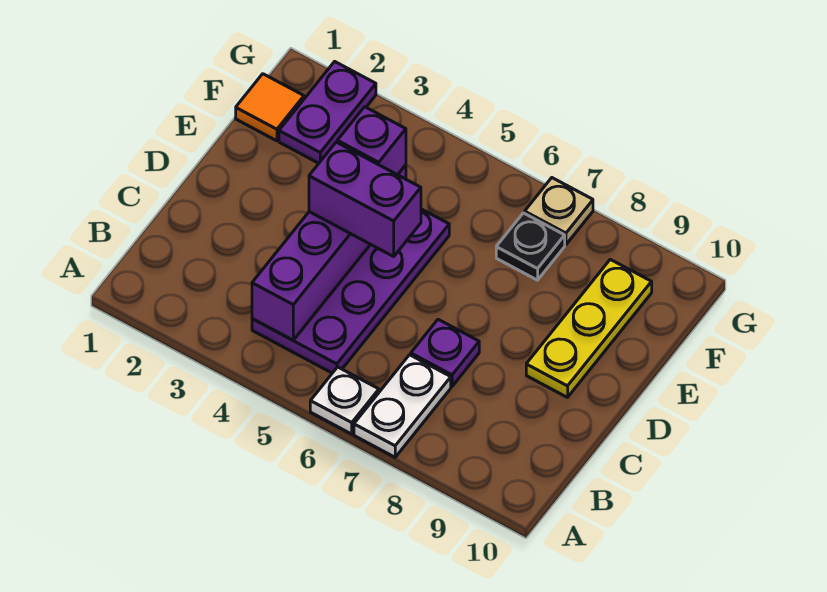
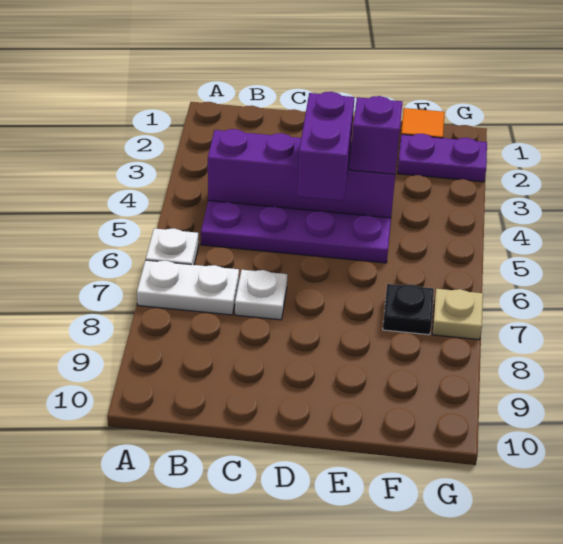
purple 1x1 plate [411,319,479,386] -> white 1x1 plate [235,270,287,320]
yellow 1x3 plate [526,259,652,397] -> none

